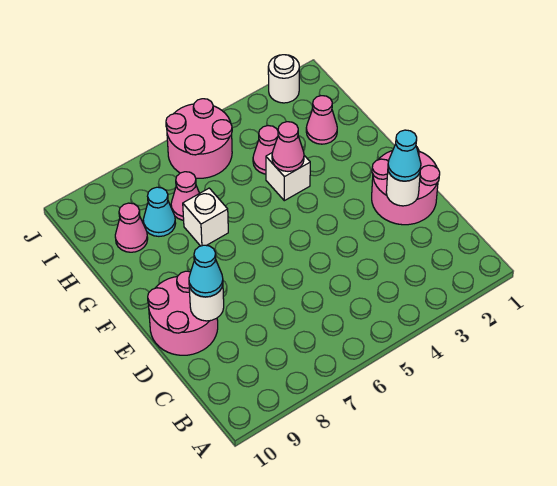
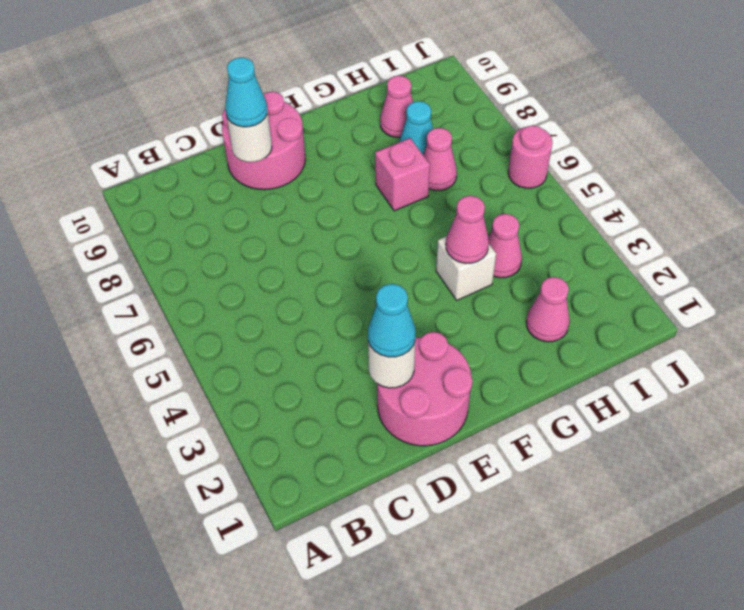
white 1x1 brick [183,188,228,246] -> pink 1x1 brick [375,138,430,211]
pink 2x2 round brick [166,99,232,178] -> pink 1x1 round brick [508,126,552,188]
white 1x1 round brick [268,55,299,103] -> none

